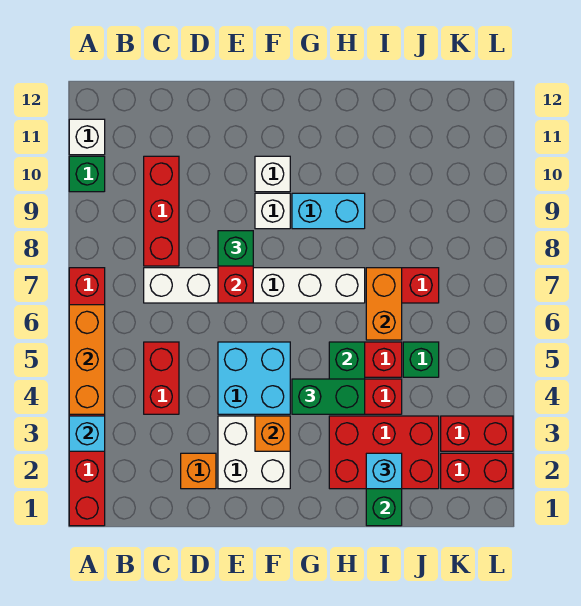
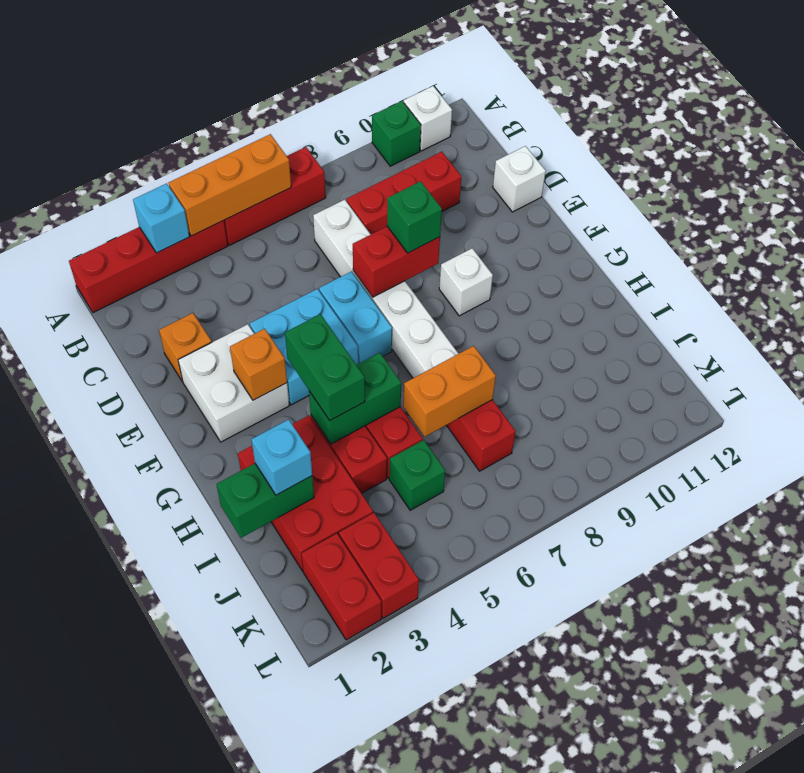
red 1x2 brick [144,342,179,414] -> none
white 1x1 brick [255,156,290,192] -> white 1x1 brick moved to [493,146,546,212]
cyan 1x2 brick [292,193,365,229] -> cyan 1x2 brick moved to [319,271,392,364]

